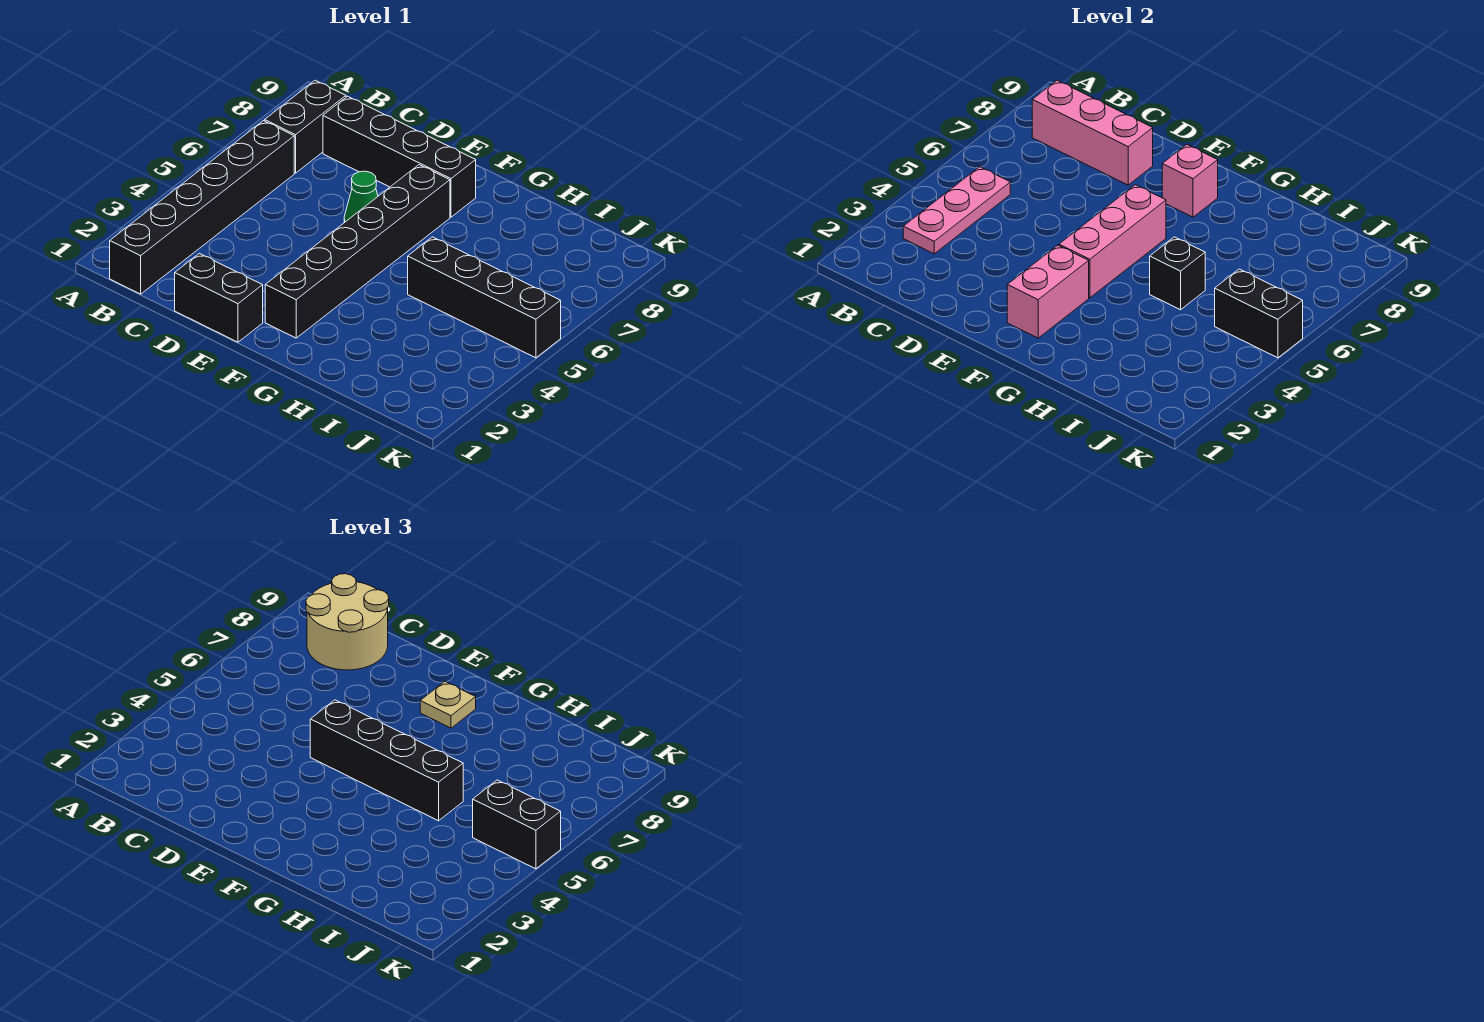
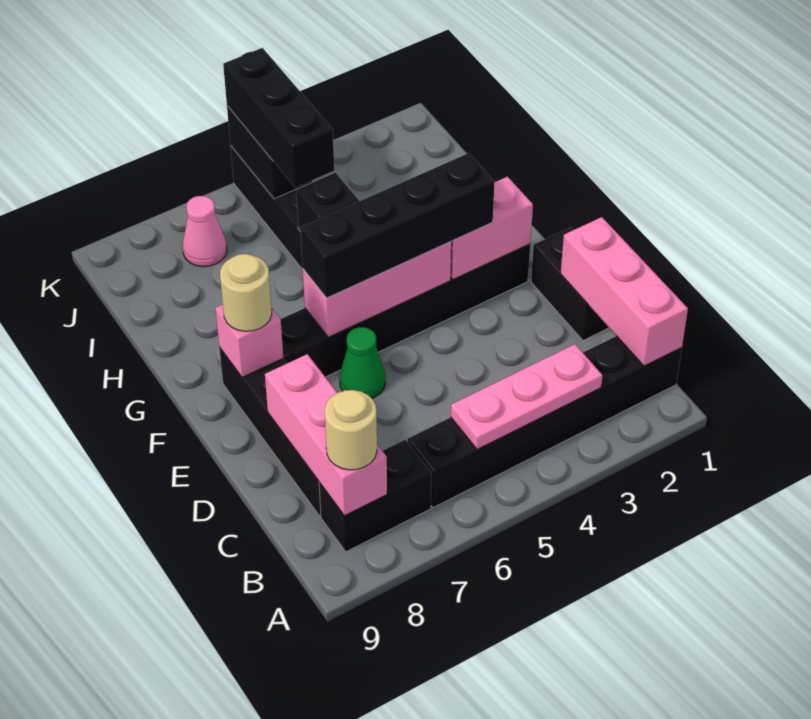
none -> pink 1x3 brick [561,217,688,366]
tan 2x2 round brick [306,574,389,670] -> tan 1x1 round brick [325,390,377,470]
black 1x4 brick [310,700,463,821] -> black 1x4 brick turned to [300,153,495,298]
tan 1x1 plate [420,682,476,728] -> tan 1x1 round brick [220,254,272,331]
black 1x2 brick [473,780,561,869] -> black 1x3 brick [223,48,334,188]
none -> pink 1x1 cone [183,196,227,267]

